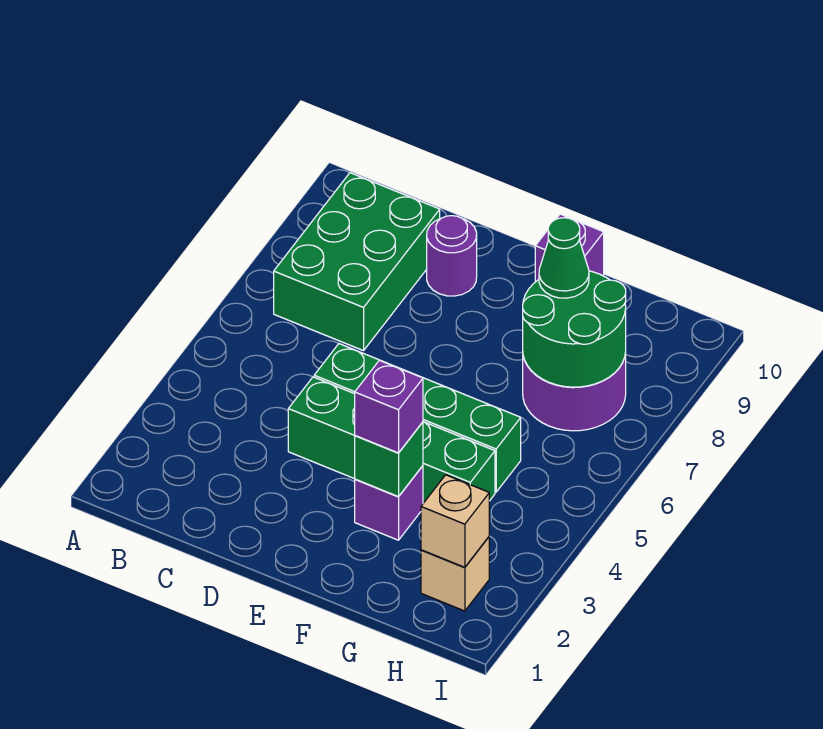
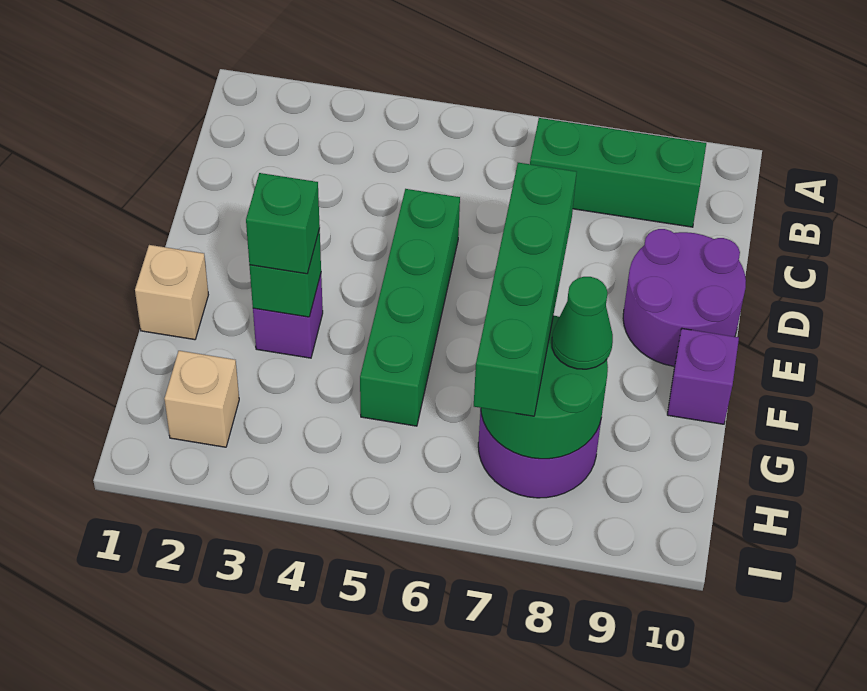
green 2x3 brick [274,173,440,351] -> green 1x3 brick [530,118,706,227]
green 1x4 brick [288,377,495,503] -> green 1x4 brick moved to [474,163,577,416]
purple 1x1 round brick [427,216,477,296] -> purple 2x2 round brick [623,229,746,366]
purple 1x1 brick [355,360,423,453] -> green 1x1 brick [246,173,320,274]
tan 1x1 brick [421,475,489,568] -> tan 1x1 brick moved to [135,245,208,340]

